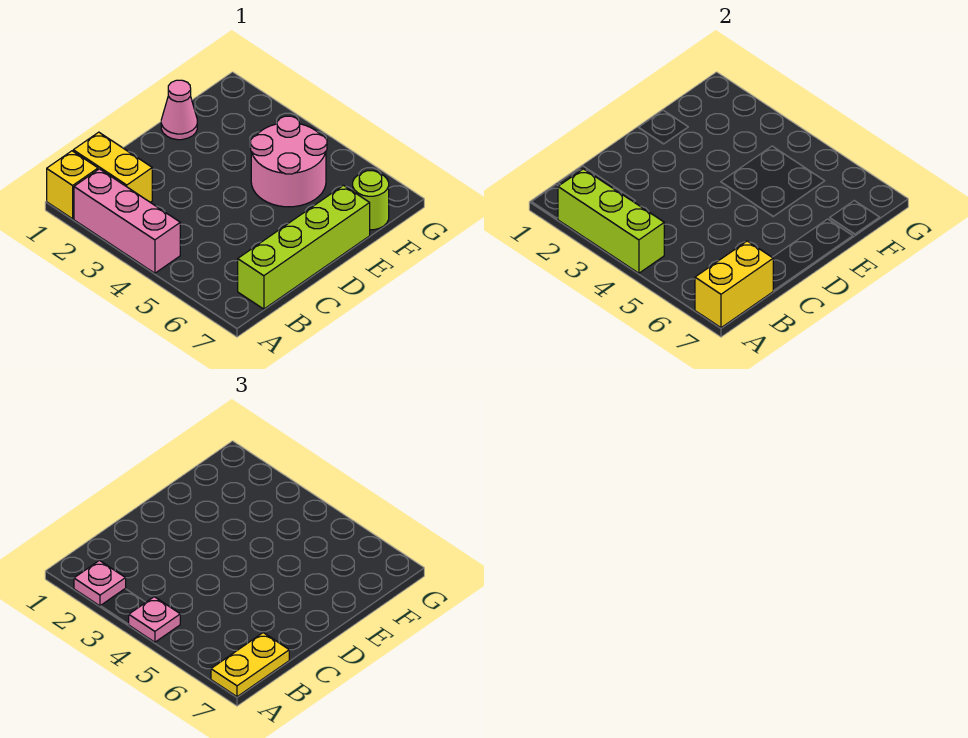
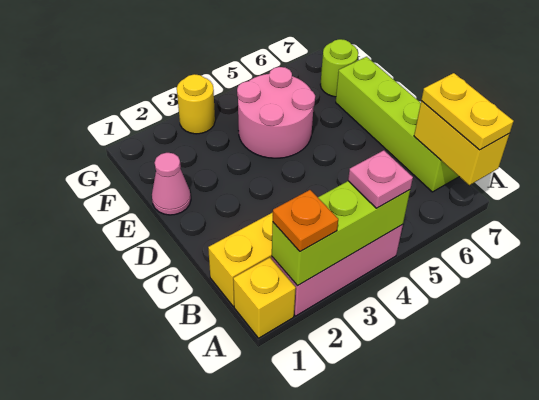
pink 1x1 plate [74,561,126,606] -> orange 1x1 plate [273,190,338,252]
none -> yellow 1x1 round brick [177,74,215,134]

